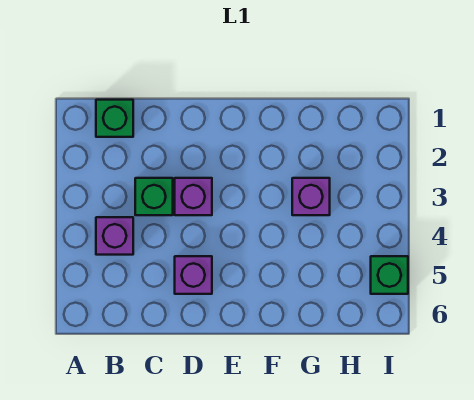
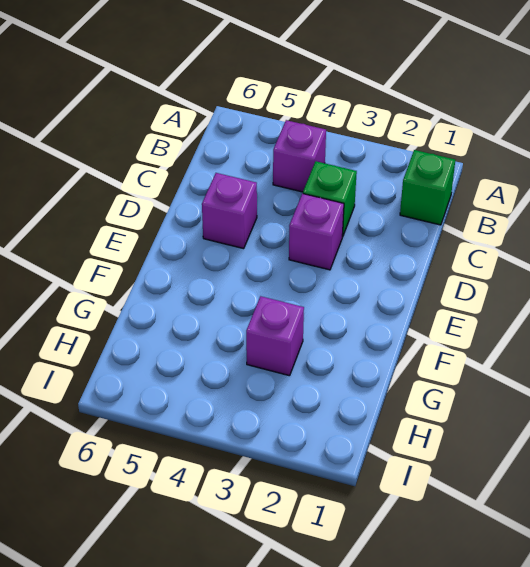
green 1x1 brick [371,256,408,294] -> none

